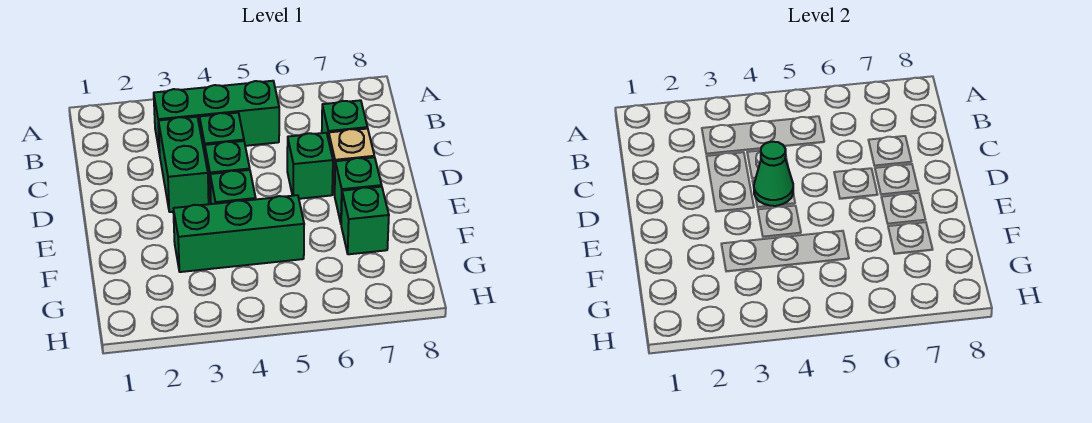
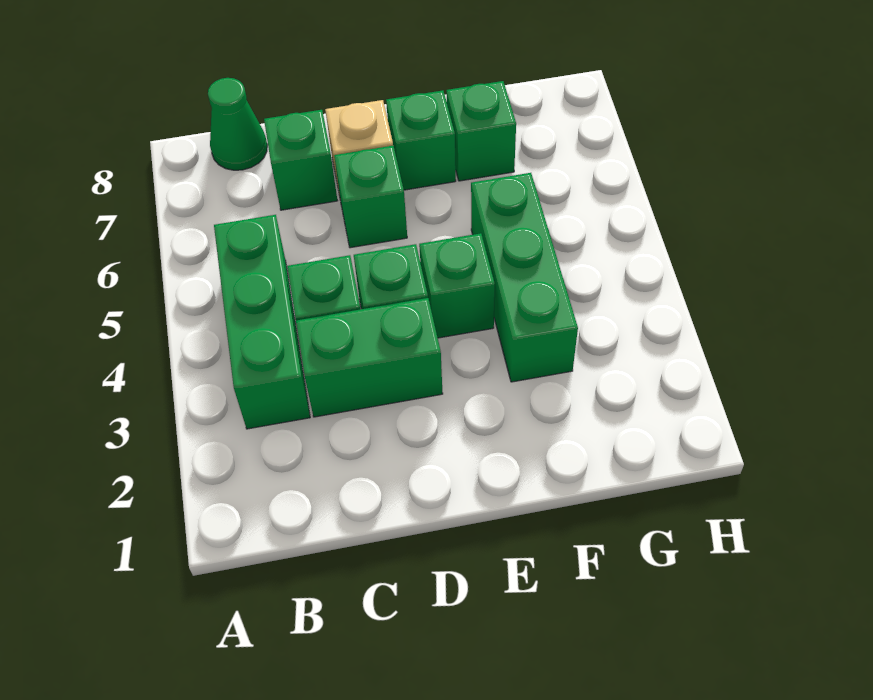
green 1x1 cone [754,142,793,206] -> green 1x1 cone moved to [208,78,267,170]

